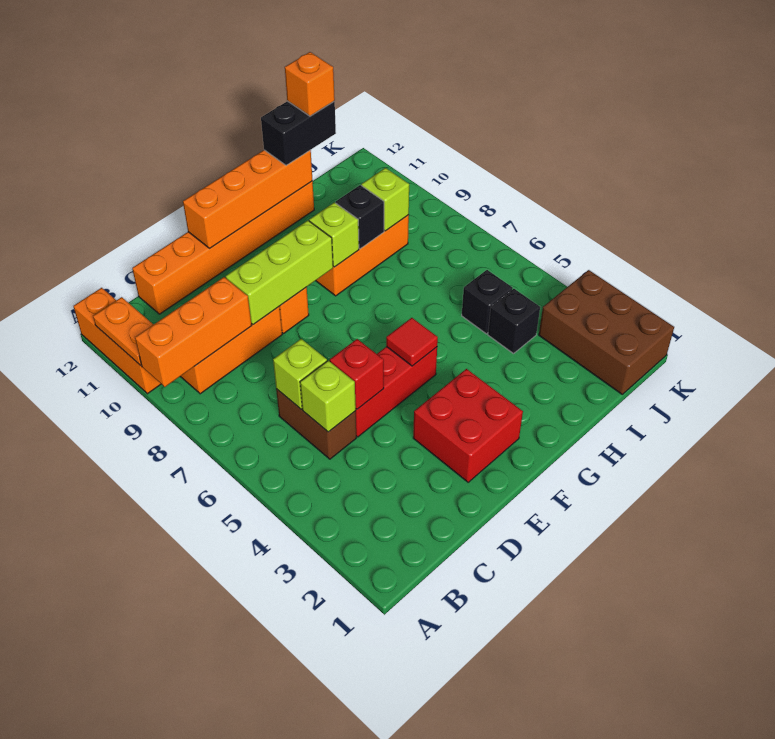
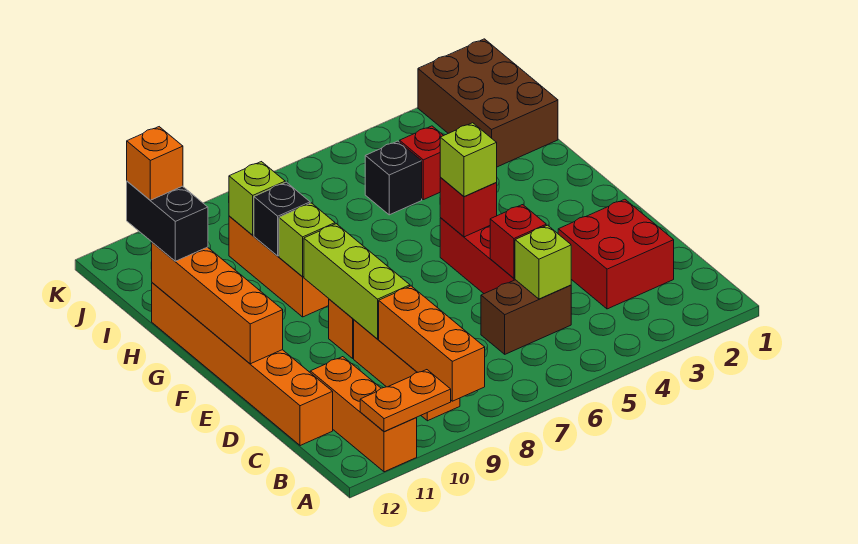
orange 1x3 brick [73,288,161,394] -> orange 1x3 brick turned to [310,357,417,472]
lime 1x1 brick [273,339,327,409] -> lime 1x1 brick moved to [440,123,497,197]
red 2x2 brick [413,369,523,482] -> red 2x2 brick moved to [558,199,674,309]
red 1x1 tile [386,318,438,366] -> red 1x1 brick [440,178,497,237]
black 1x1 brick [488,289,540,354] -> red 1x1 brick [400,126,444,200]
brown 2x3 brick [539,270,674,394] -> brown 2x3 brick turned to [418,39,558,167]

